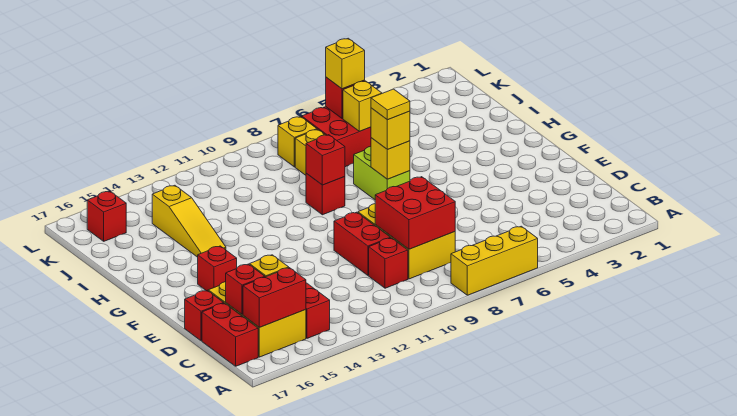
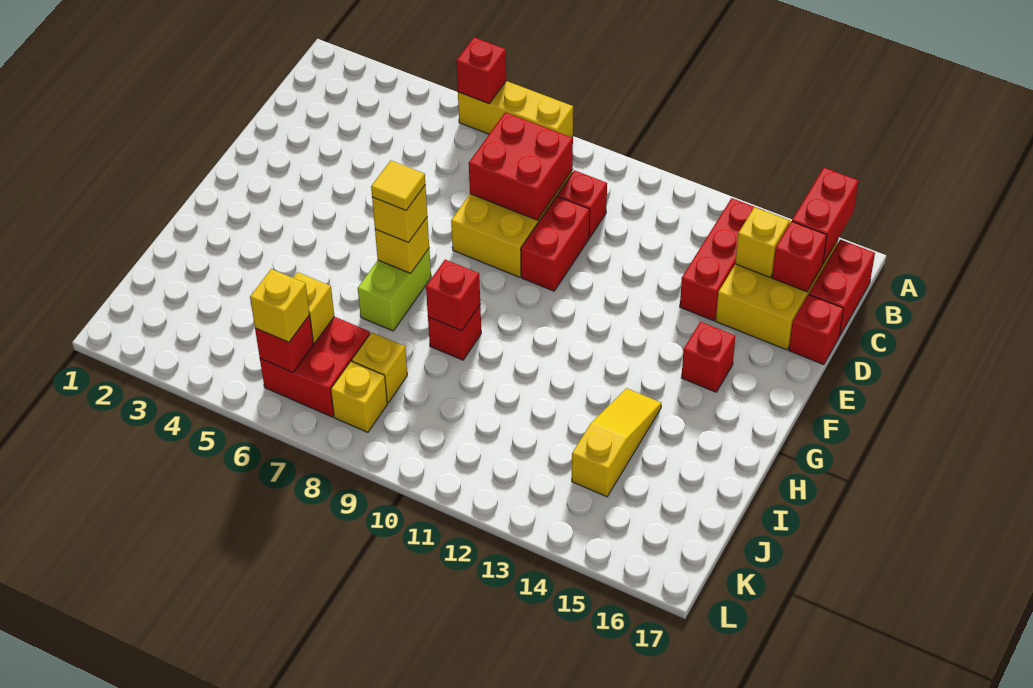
red 1x2 brick [243,268,306,327] -> red 1x2 brick turned to [792,168,859,264]
red 1x1 brick [87,191,126,241] -> red 1x1 brick moved to [456,37,506,104]

